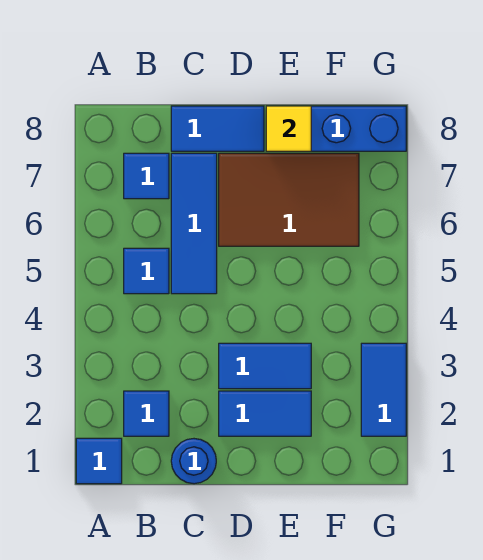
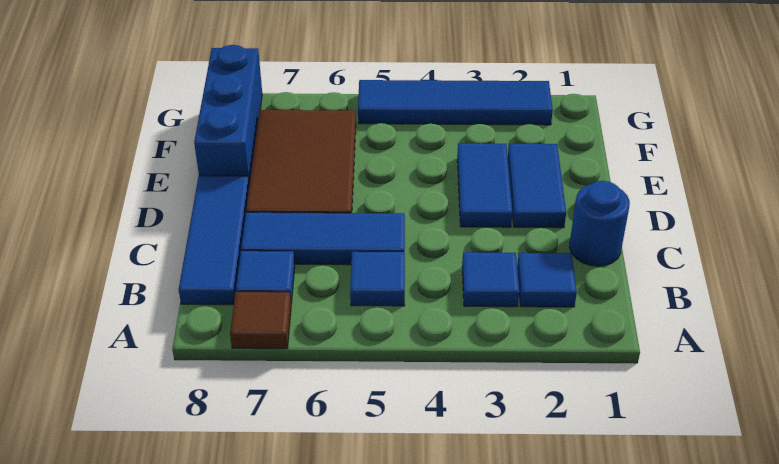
blue 1x1 tile [76,438,122,484] -> blue 1x1 tile moved to [462,252,519,307]
none -> brown 1x1 tile [230,292,291,349]
blue 1x2 tile [171,106,264,151] -> blue 1x3 tile [179,176,249,305]
yellow 1x1 tile [266,106,311,151] -> none
blue 1x2 tile [361,343,406,436] -> blue 1x4 tile [358,80,553,125]

